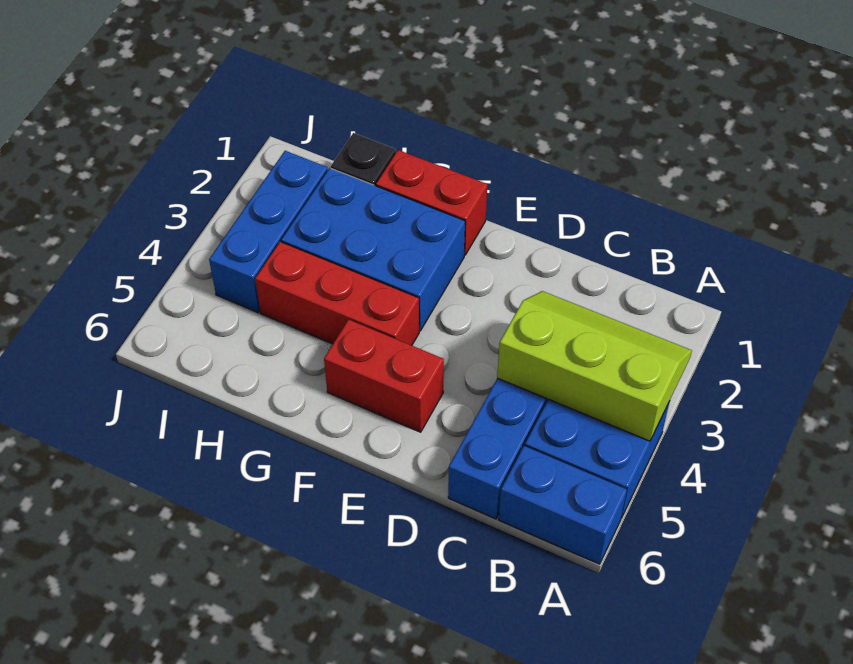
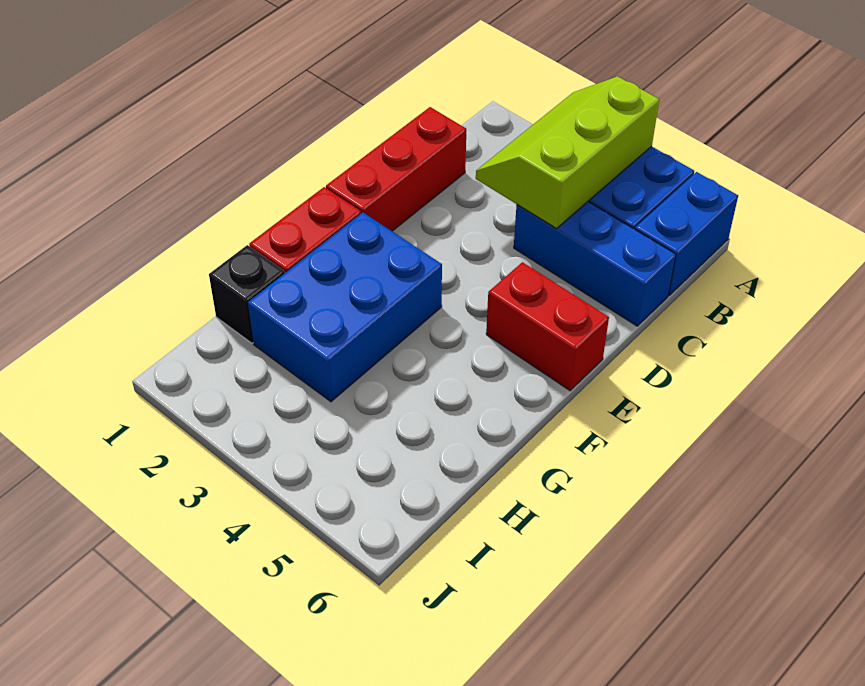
red 1x2 brick [324,320,444,432] -> red 1x2 brick turned to [486,262,609,391]
red 1x3 brick [255,242,419,345] -> red 1x3 brick moved to [326,107,466,231]
blue 1x3 brick [209,151,328,312] -> none

